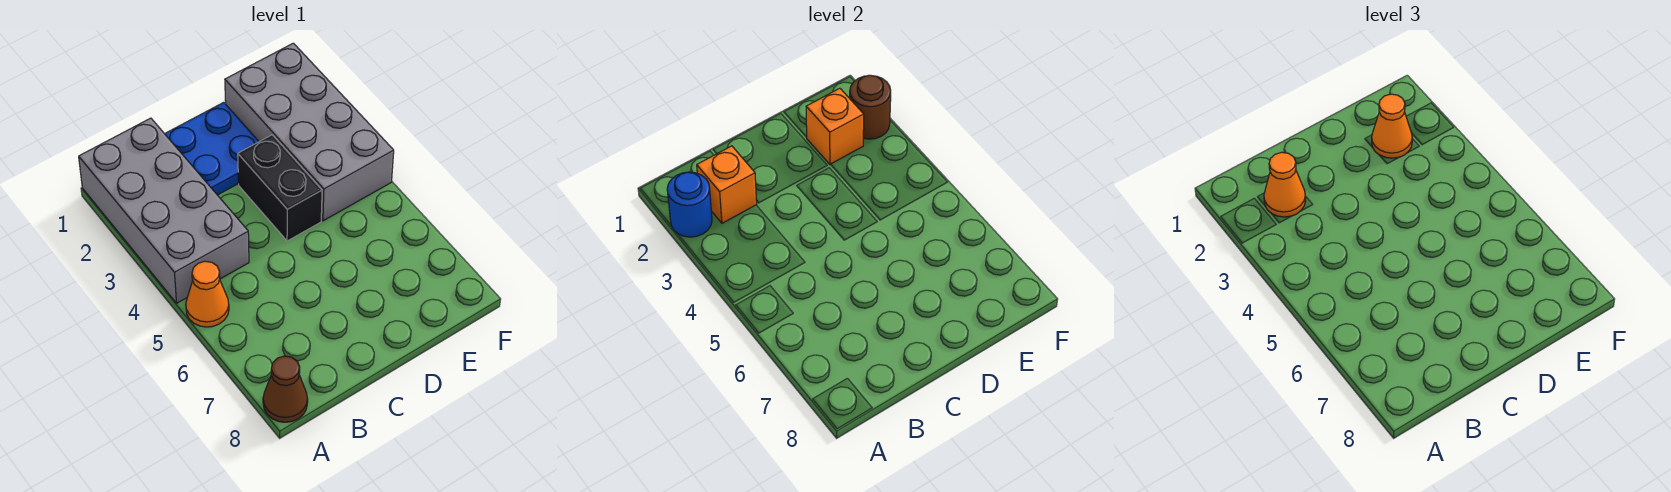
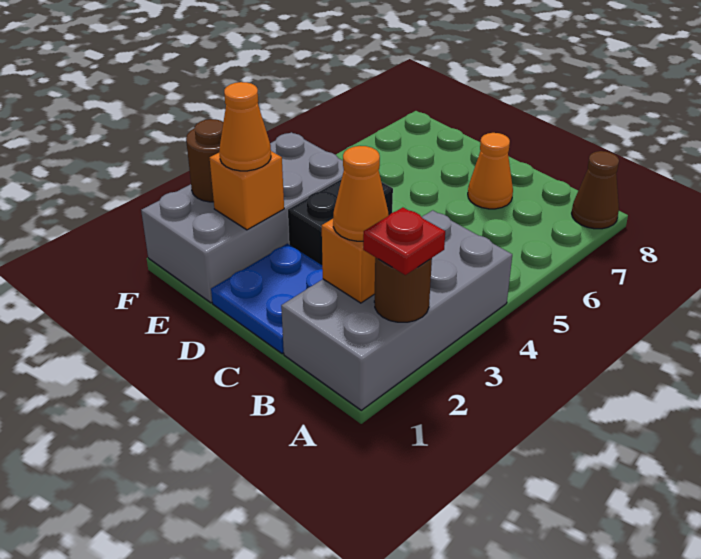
blue 1x1 round brick [667,172,712,237] -> brown 1x1 round brick [374,257,432,322]
none -> red 1x1 plate [363,207,445,275]
orange 1x1 cone [186,261,229,327] -> orange 1x1 cone moved to [468,133,513,209]

